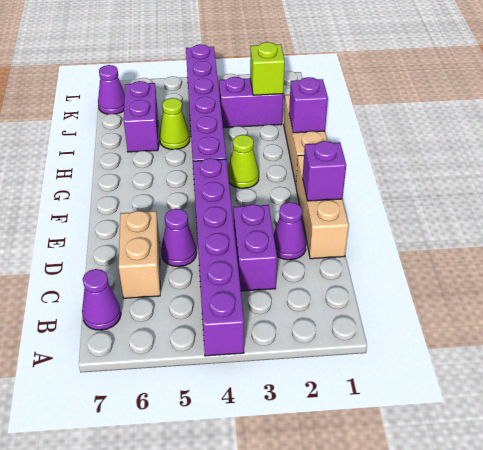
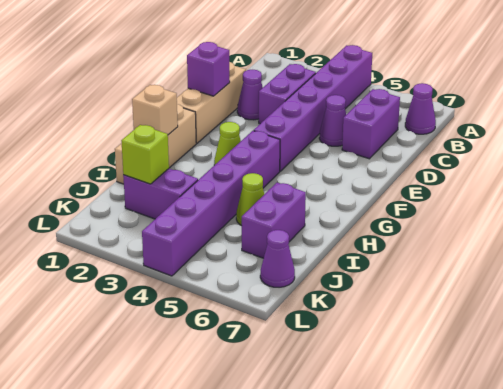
tan 1x2 brick [119,211,160,298] -> purple 1x2 brick [342,89,400,159]
purple 1x1 brick [289,77,328,133] -> tan 1x1 brick [132,85,178,135]

